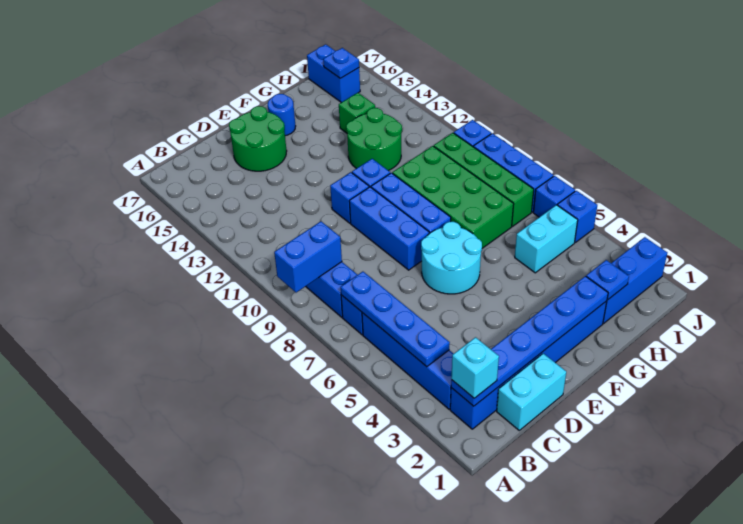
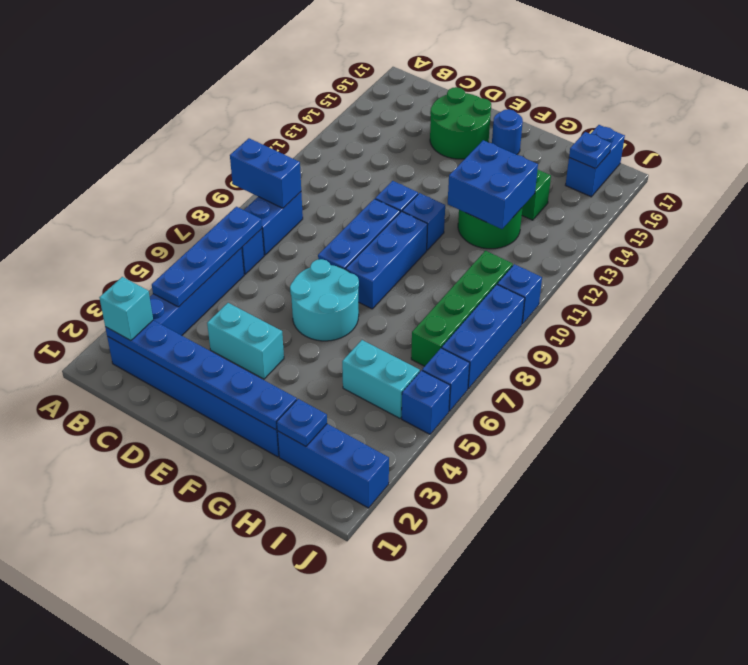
cyan 1x2 brick [497,354,566,430] -> cyan 1x2 brick moved to [207,303,284,379]
green 2x4 brick [392,146,514,248] -> none
none -> blue 2x2 brick [448,140,538,229]

